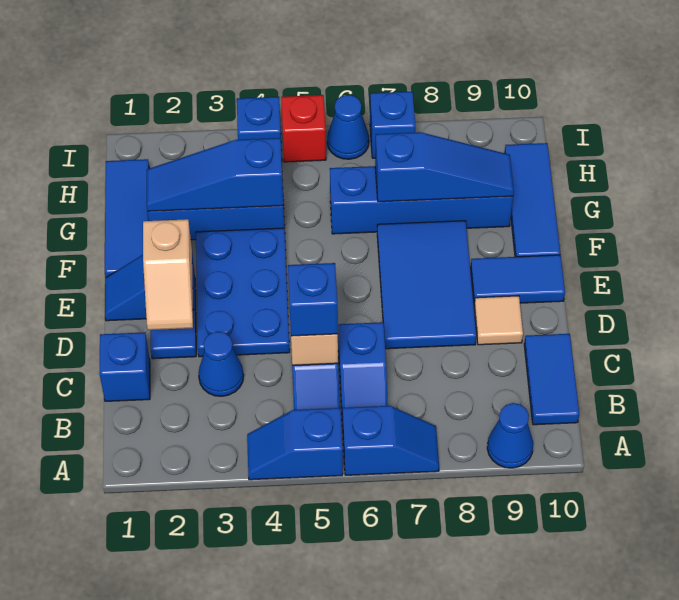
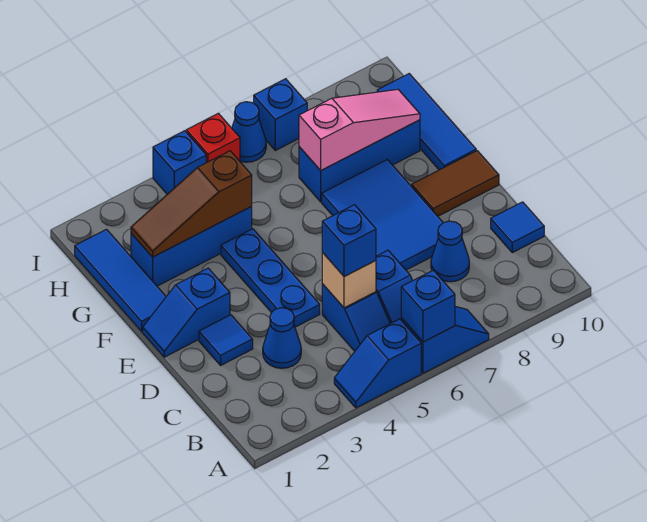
blue 1x1 cone [487,403,533,468] -> blue 1x1 cone moved to [431,221,469,282]
blue 1x2 tile [524,334,579,425] -> blue 1x1 tile [491,202,544,253]
blue 1x1 brick [99,332,150,401] -> blue 1x1 brick moved to [401,270,455,342]
tan 1x2 slope [143,219,193,330] -> none
blue 2x3 plate [196,228,290,357] -> blue 1x3 plate [221,229,320,327]
tan 1x1 tile [474,296,523,345] -> none
blue 1x2 tile [471,255,565,304] -> brown 1x2 tile [412,151,499,216]
blue 1x3 slope [147,138,284,211] -> brown 1x3 slope [131,151,252,257]
blue 1x4 brick [330,166,513,234] -> blue 1x3 brick [299,120,420,202]
blue 1x3 slope [375,132,514,202] -> pink 1x3 slope [299,89,420,170]

